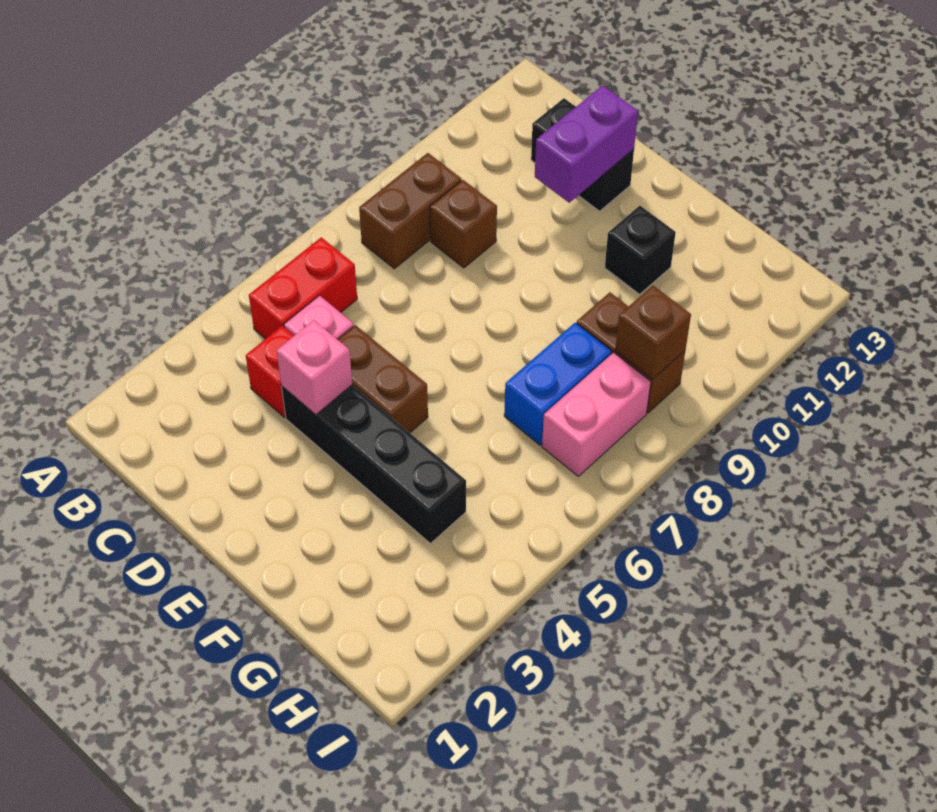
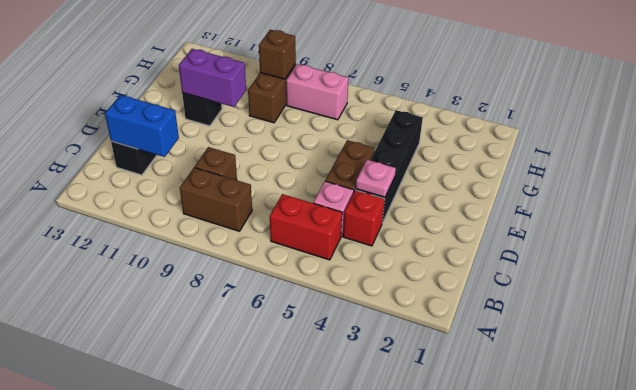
pink 1x1 brick [277,320,352,415] -> pink 1x1 plate [356,160,396,197]
purple 1x2 brick [535,85,638,203] -> purple 1x2 brick moved to [179,49,246,107]
blue 1x2 brick [504,323,612,445] -> blue 1x2 brick moved to [105,95,179,157]

